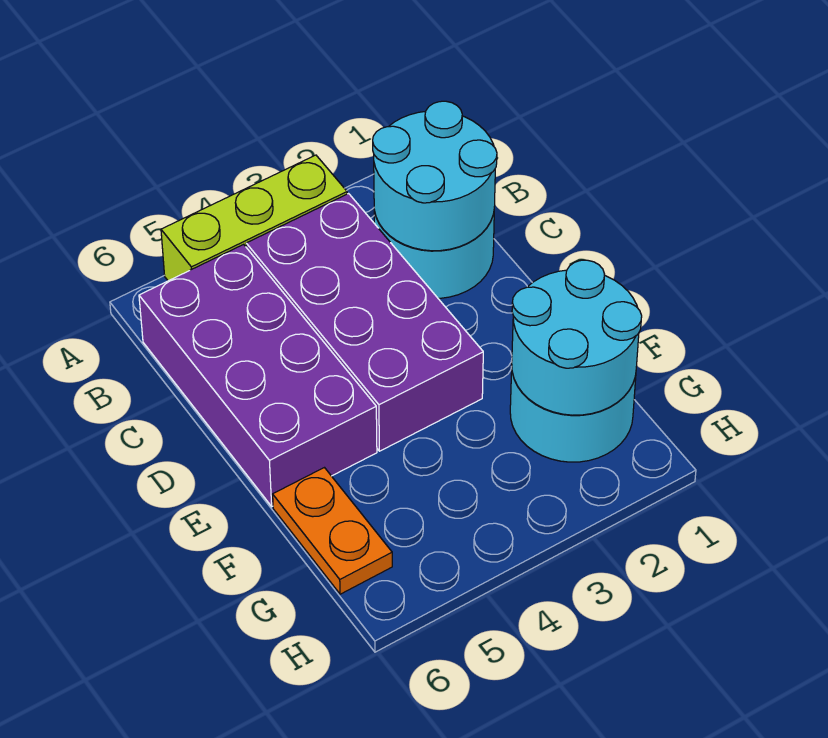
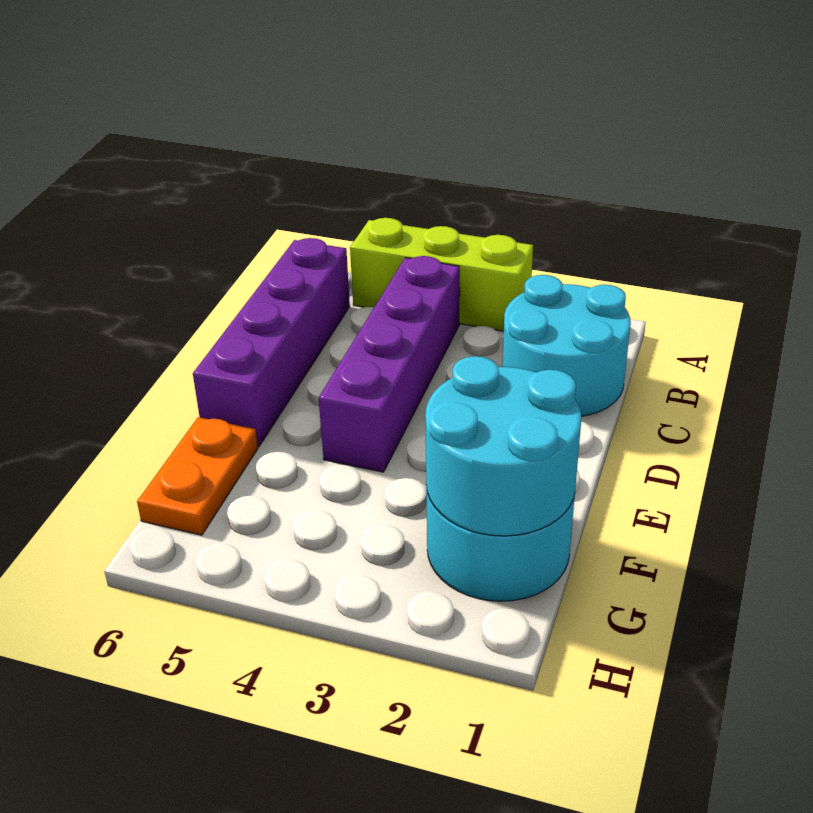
cyan 2x2 round brick [373,101,497,251] -> none
purple 2x4 brick [246,194,483,451] -> purple 1x4 brick [319,256,460,472]
purple 2x4 brick [139,244,377,506] -> purple 1x4 brick [193,238,350,446]

